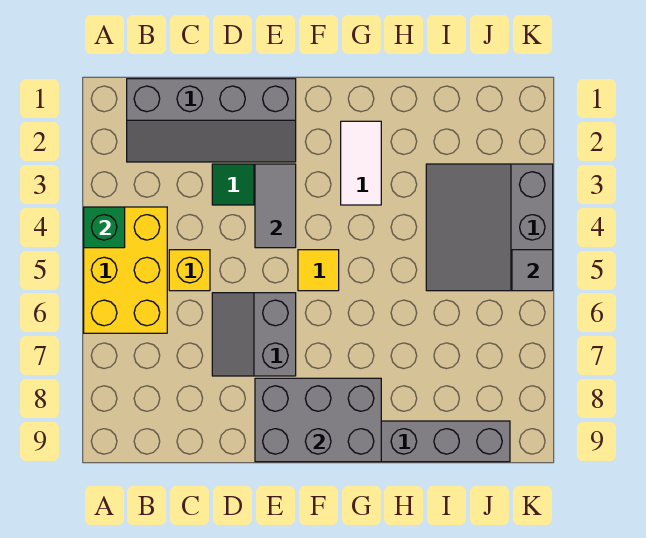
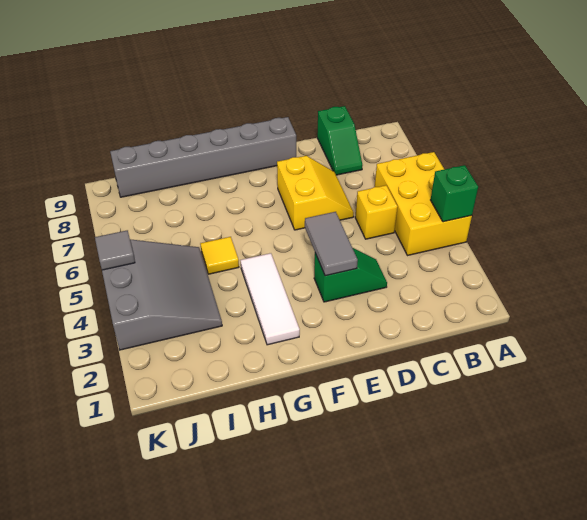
grey 2x4 slope [127,79,296,162] -> none
none -> green 1x2 slope [317,106,363,175]
grey 2x2 slope [212,293,296,376] -> yellow 2x2 slope [277,156,354,230]
grey 2x3 brick [255,378,381,462] -> none
yellow 1x1 tile [298,250,339,291] -> yellow 1x1 tile moved to [200,237,239,274]
white 1x2 tile [341,121,381,205] -> white 1x3 tile [240,253,300,345]

